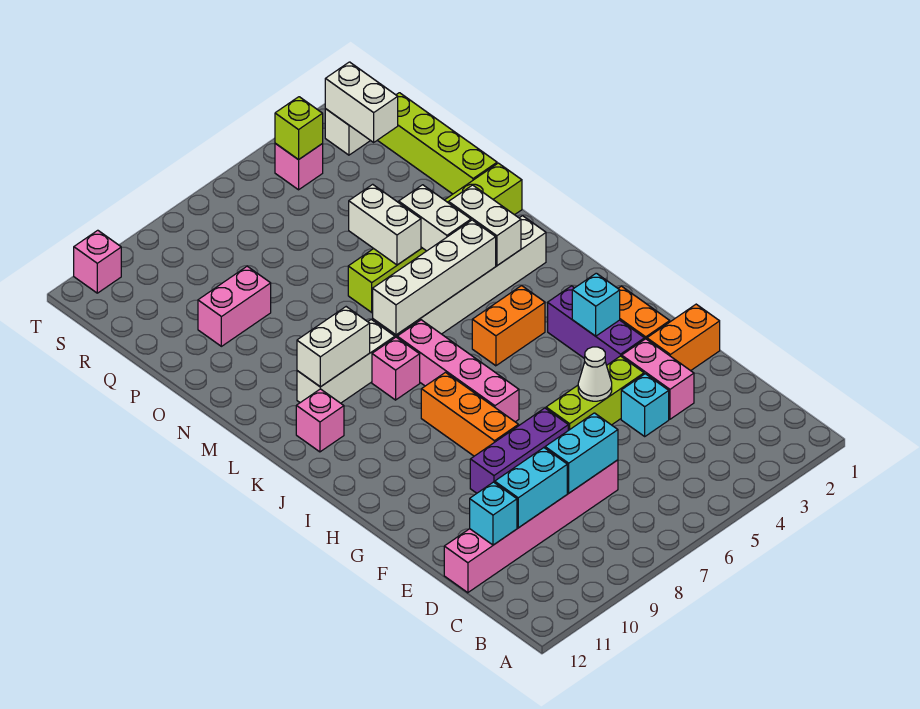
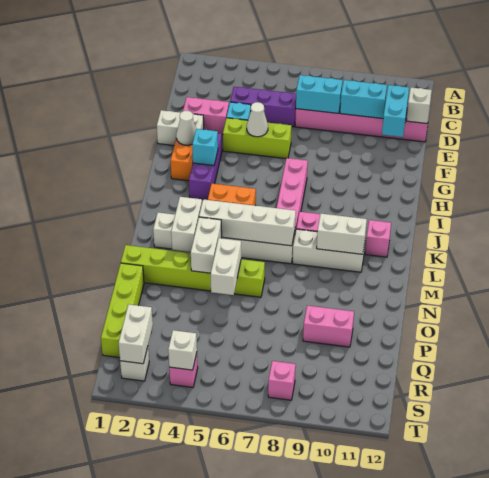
cyan 1x1 brick [470,482,517,545] -> cyan 1x2 brick [382,85,409,137]
none -> white 1x1 brick [407,88,432,124]
pink 1x2 brick [622,339,694,419] -> pink 1x2 brick turned to [183,97,229,135]
orange 1x2 brick [647,304,720,371] -> white 1x2 brick [157,110,204,145]
purple 1x3 brick [470,408,568,493] -> purple 1x3 brick moved to [230,87,296,127]
none -> white 1x1 cone [176,111,196,145]
orange 1x3 brick [421,372,518,456] -> none
lime 1x1 brick [275,97,323,160] -> white 1x1 brick [168,330,197,370]
pink 1x1 brick [74,230,121,293] -> pink 1x1 brick moved to [268,361,296,400]

